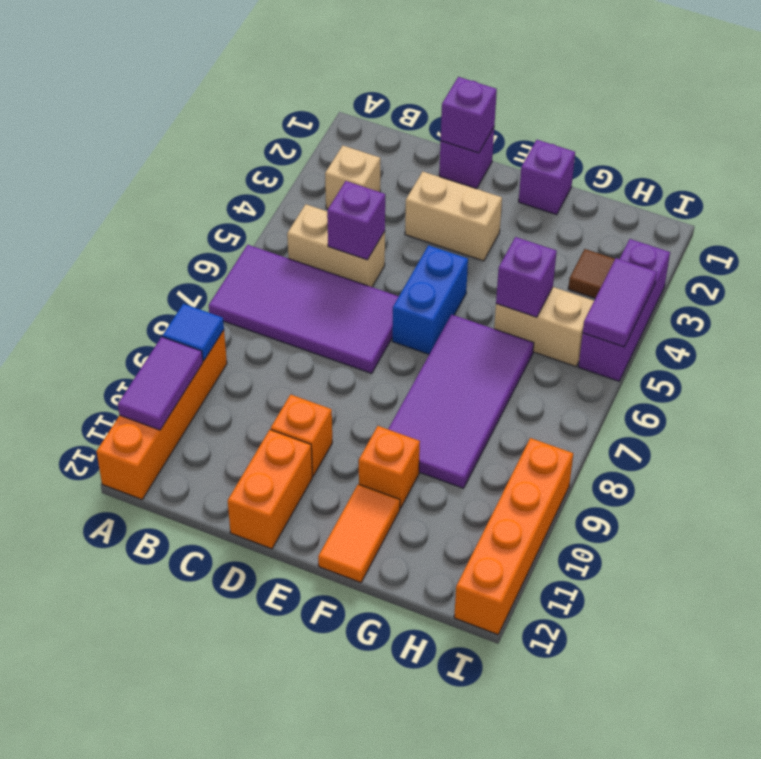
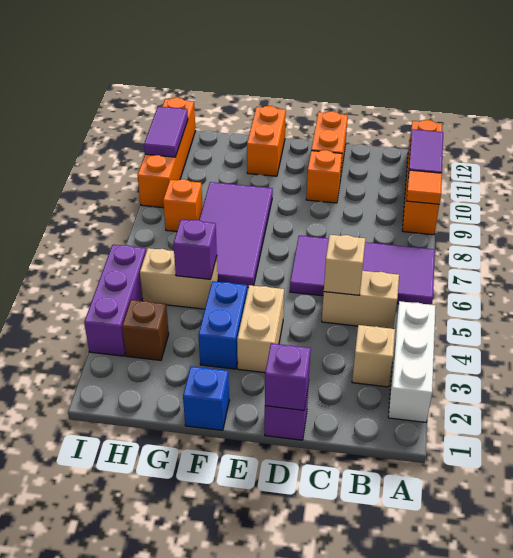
none -> white 1x3 brick [388,301,436,422]
blue 1x1 tile [163,304,224,361] -> orange 1x1 tile [406,170,442,204]
purple 1x1 brick [327,181,385,260] -> tan 1x1 brick [324,235,365,295]
tan 1x2 brick [405,172,502,261] -> tan 1x2 brick turned to [237,285,284,373]
blue 1x2 brick [392,245,468,354] -> blue 1x2 brick moved to [198,281,247,369]
purple 1x1 brick [519,140,575,215] -> blue 1x1 brick [183,366,229,430]
orange 1x1 brick [359,426,420,508] -> orange 1x1 brick moved to [163,179,203,232]
orange 1x2 tile [318,484,400,583] -> orange 1x2 brick [247,106,286,176]
brown 1x1 tile [568,249,615,298] -> brown 1x1 brick [122,300,169,360]
purple 1x2 tile [583,258,657,347] -> purple 1x2 tile moved to [144,107,188,157]

